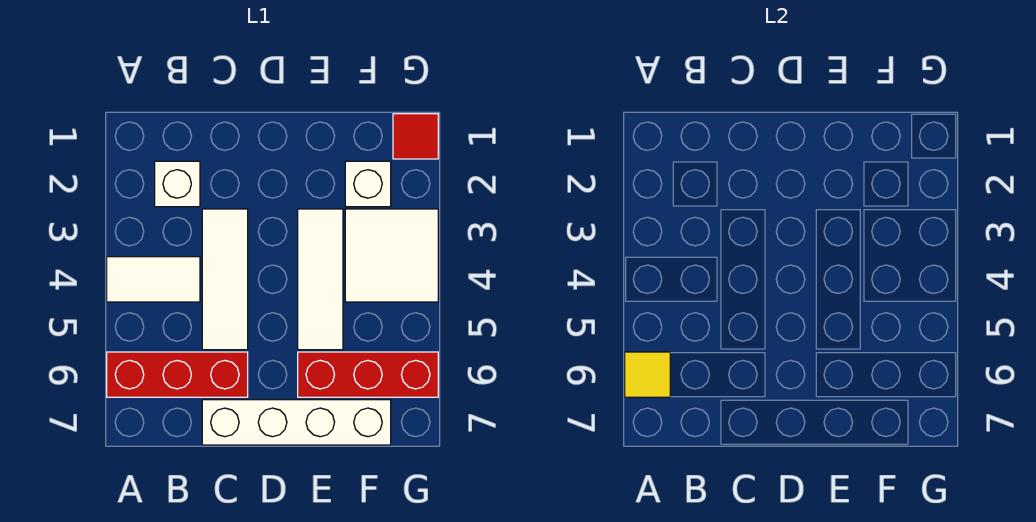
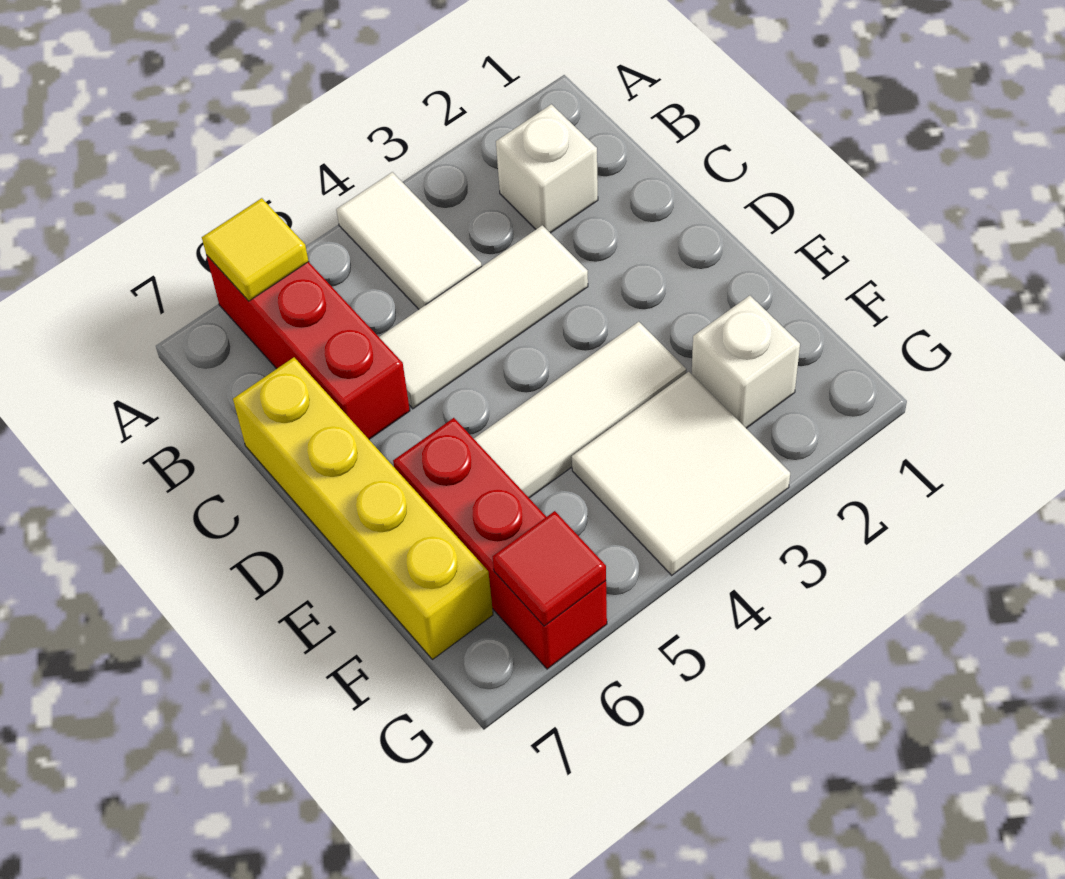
white 1x4 brick [202,400,391,445] -> yellow 1x4 brick [233,357,493,660]
red 1x1 tile [393,114,438,159] -> red 1x1 tile moved to [493,511,606,626]

